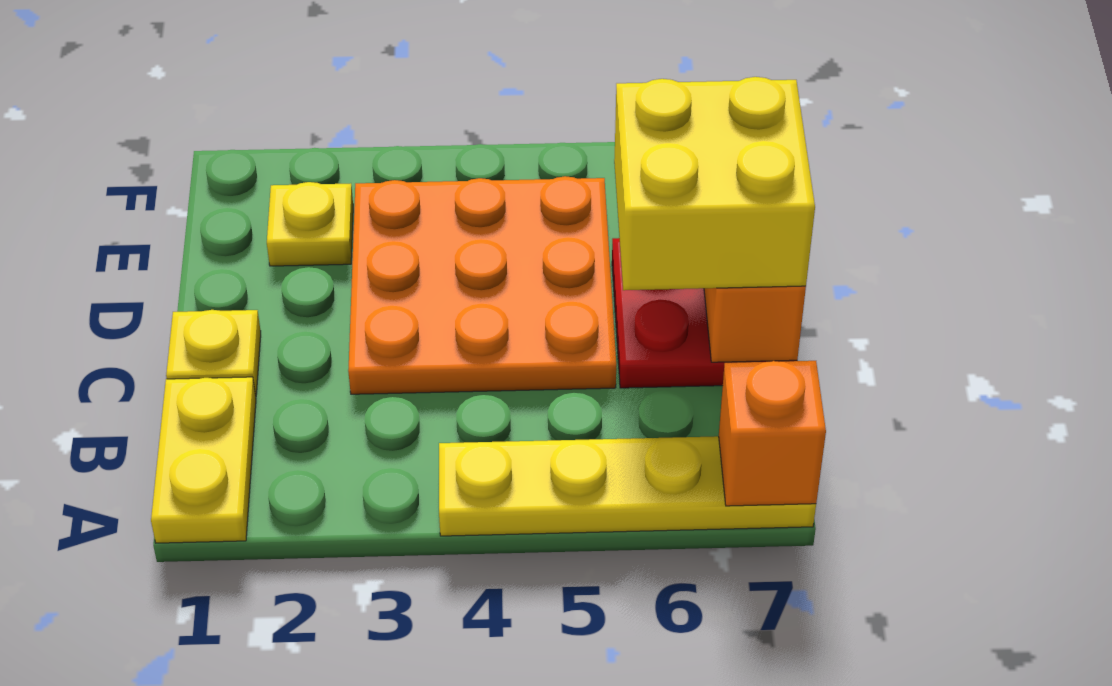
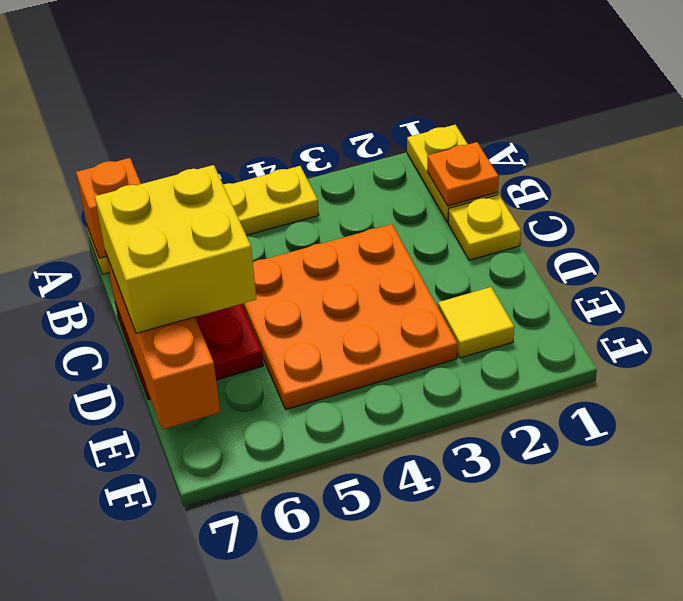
none -> orange 1x1 plate [427,142,499,206]
yellow 1x1 plate [267,182,353,266] -> yellow 1x1 tile [438,287,514,358]

